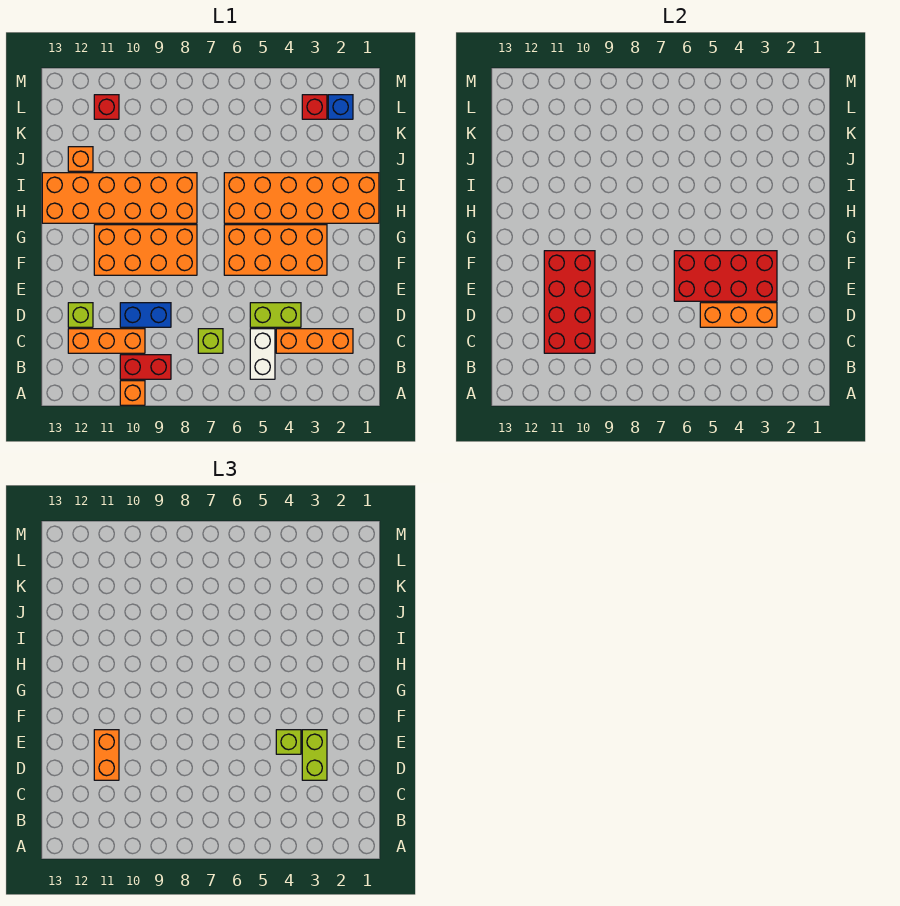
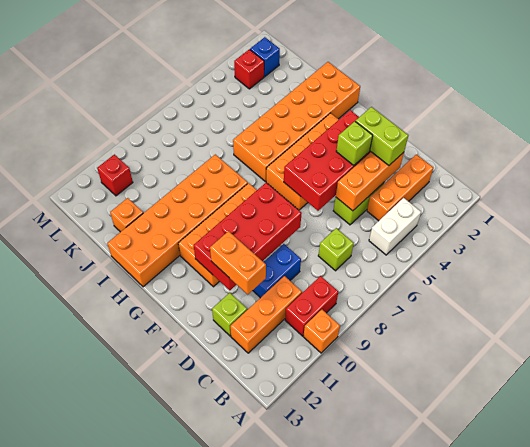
white 1x2 brick [250,329,275,379] -> white 1x2 brick turned to [369,198,421,255]
red 2x4 brick [544,251,595,353] -> red 2x4 brick turned to [194,183,302,290]

